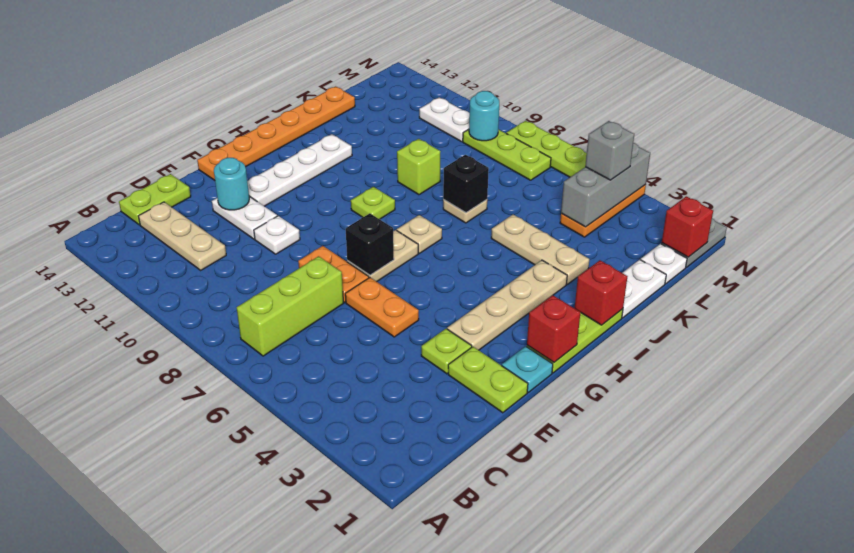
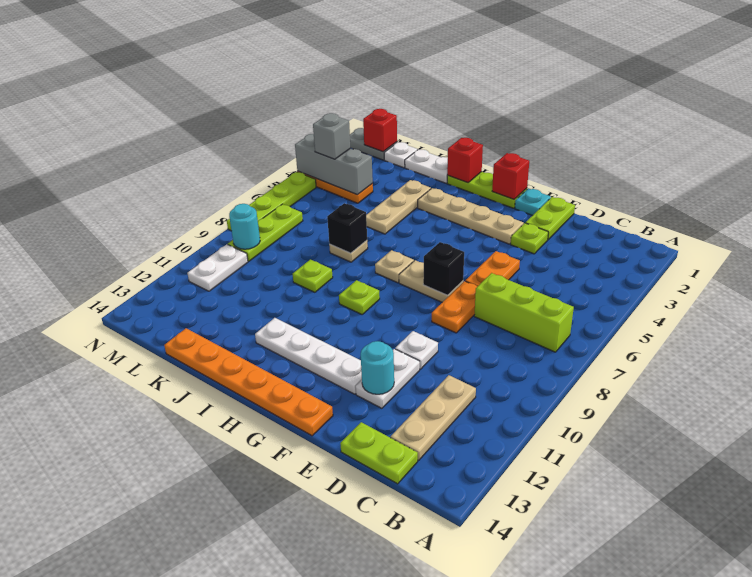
lime 1x1 brick [397,139,441,195] -> lime 1x1 plate [293,260,333,292]

